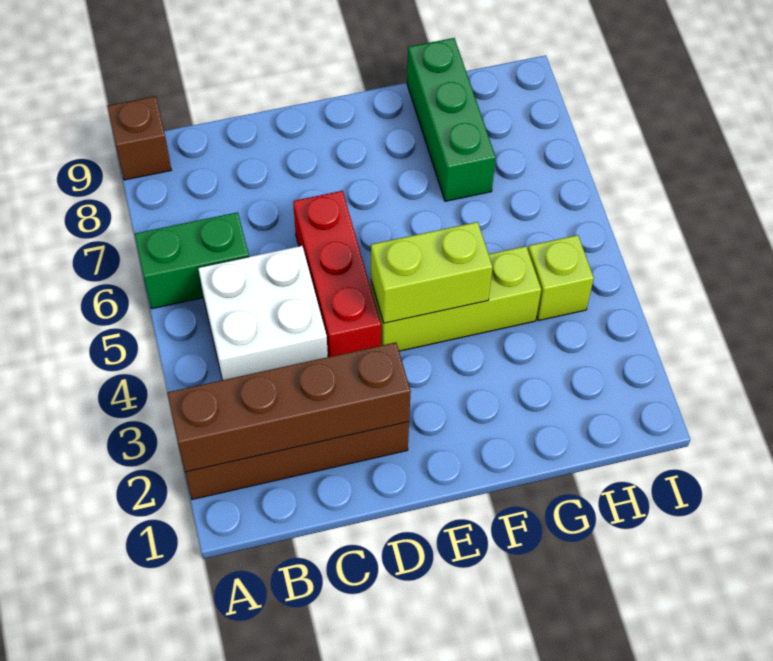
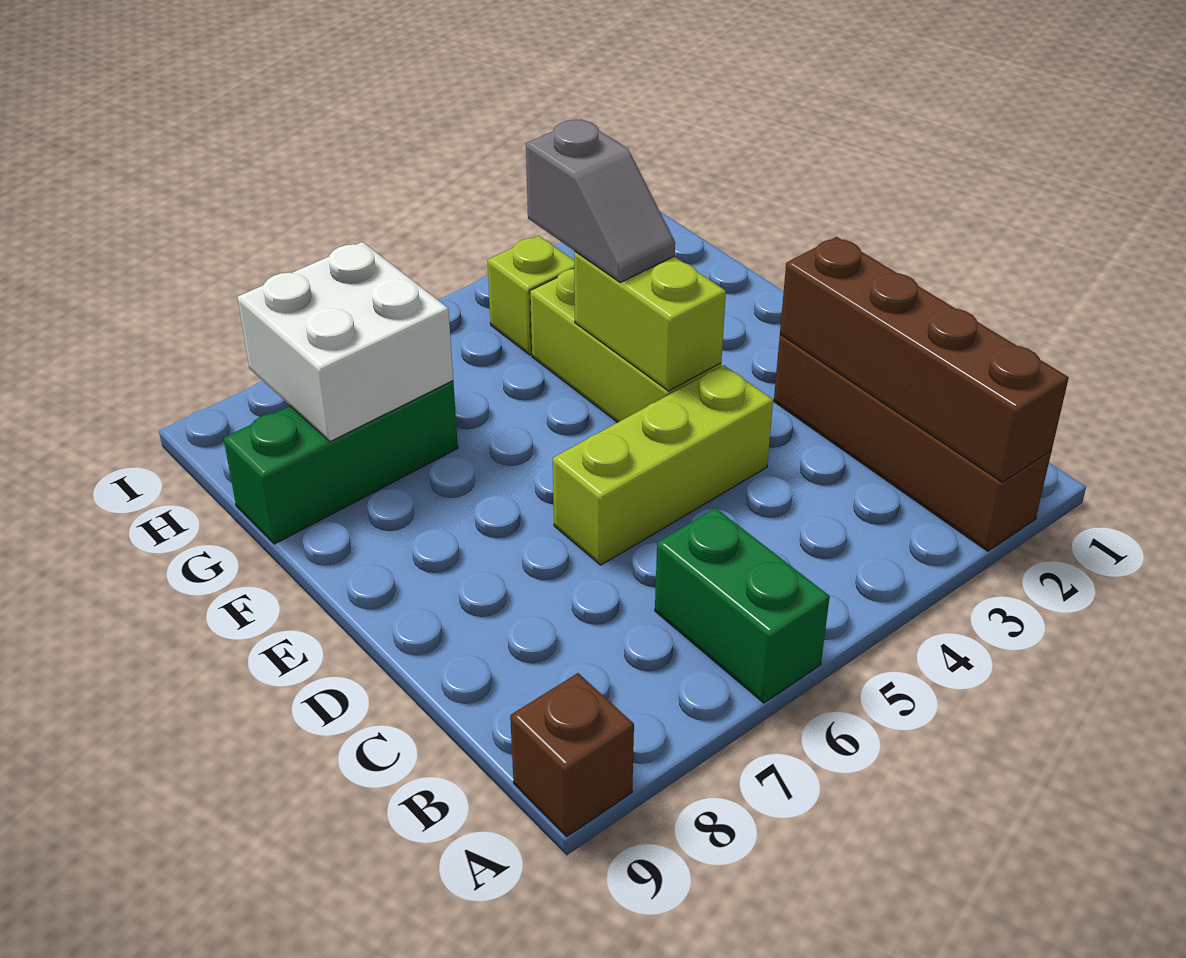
white 2x2 brick [198,246,328,380] -> white 2x2 brick moved to [237,242,453,442]
red 1x3 brick [293,191,381,357] -> lime 1x3 brick [553,365,773,565]
none -> grey 1x2 slope [526,119,675,282]

